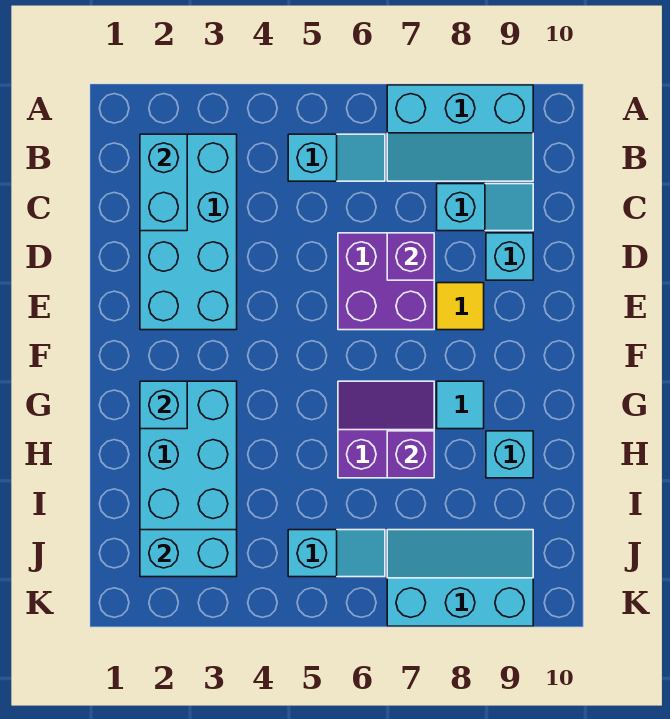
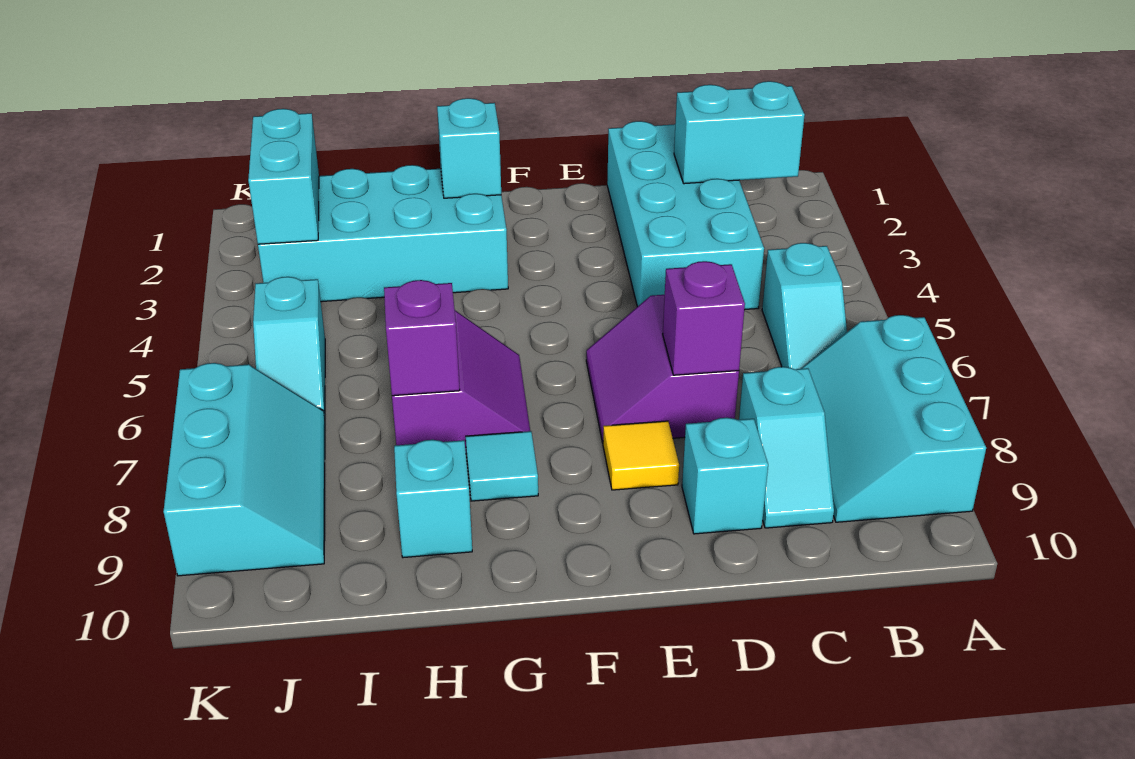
cyan 2x4 brick [140,134,237,330] -> cyan 2x4 brick turned to [607,121,764,310]
purple 2x2 brick [338,233,434,330] -> purple 2x2 slope [586,295,739,443]

